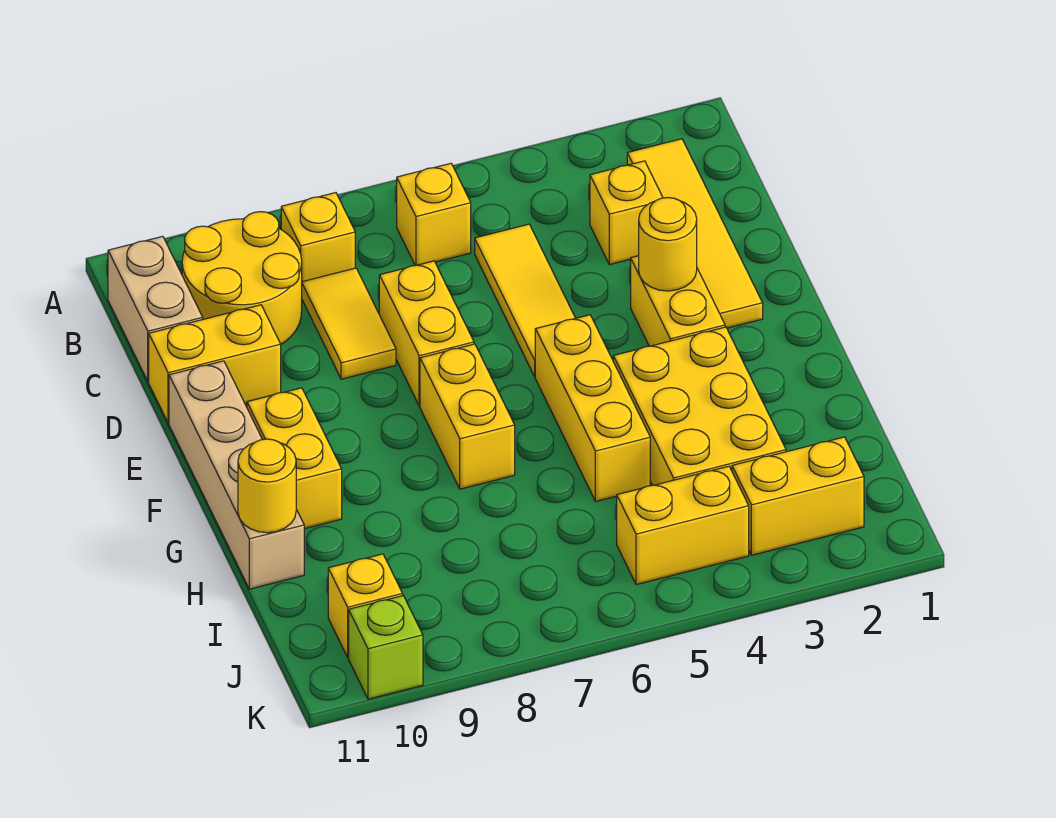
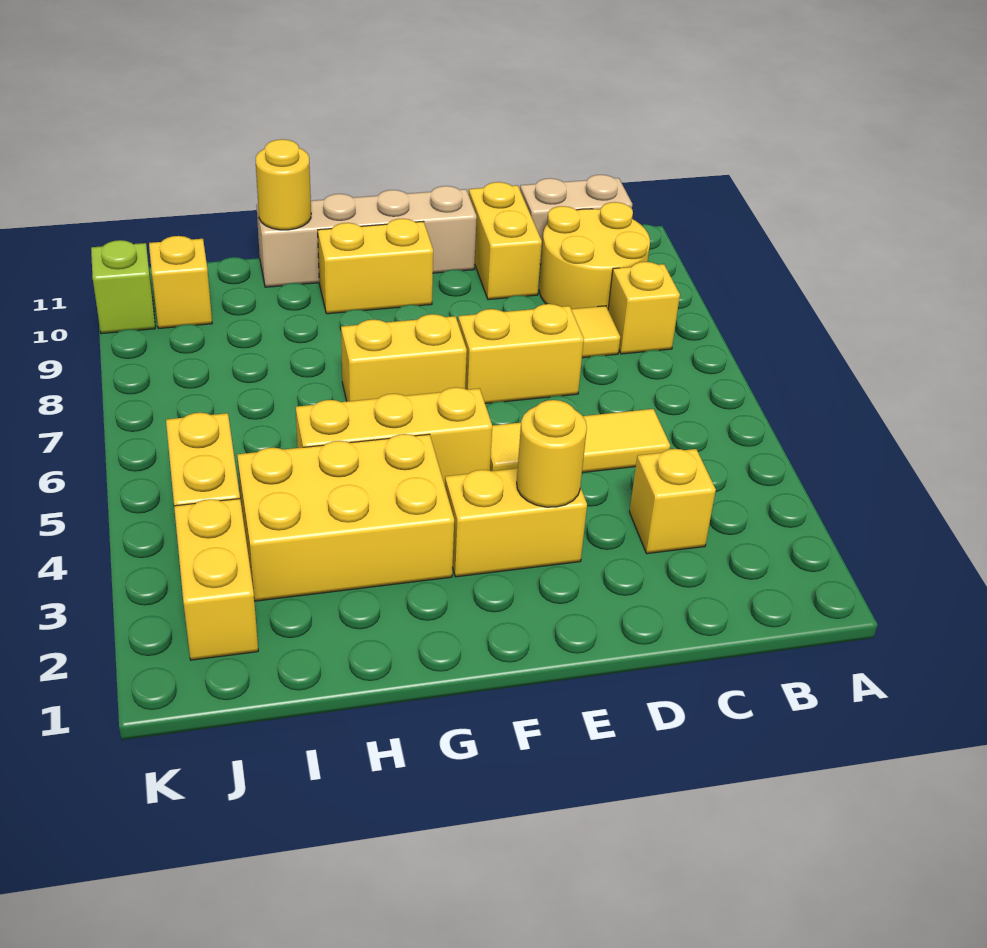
yellow 1x4 tile [627,139,763,328] -> none
yellow 1x1 brick [397,163,471,266] -> none

